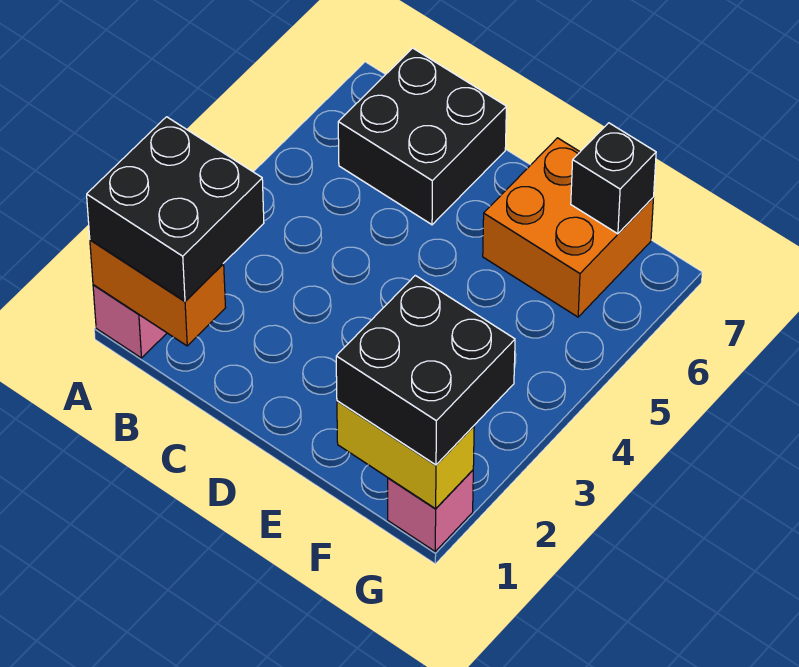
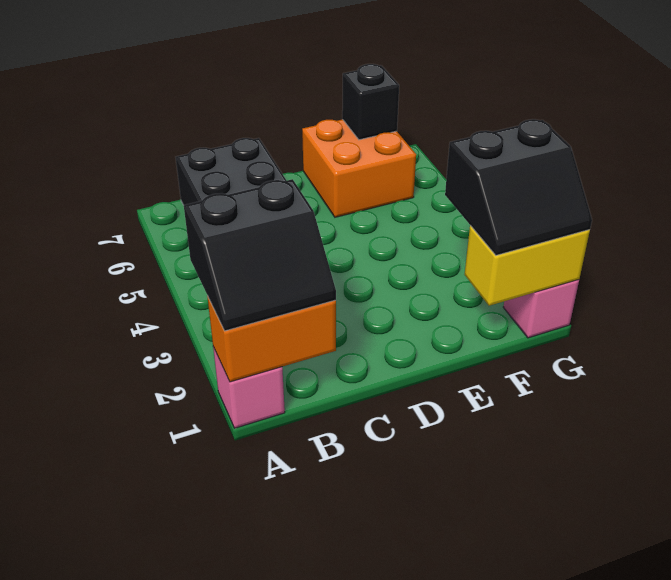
black 2x2 brick [87,117,264,301] -> black 2x2 slope [184,179,336,331]
black 2x2 brick [336,275,515,465] -> black 2x2 slope [445,119,592,255]

